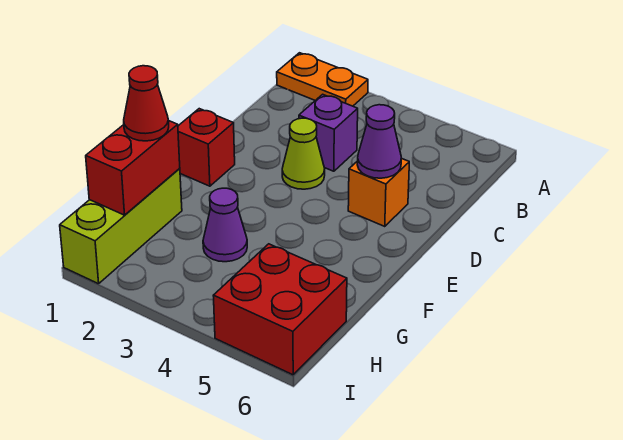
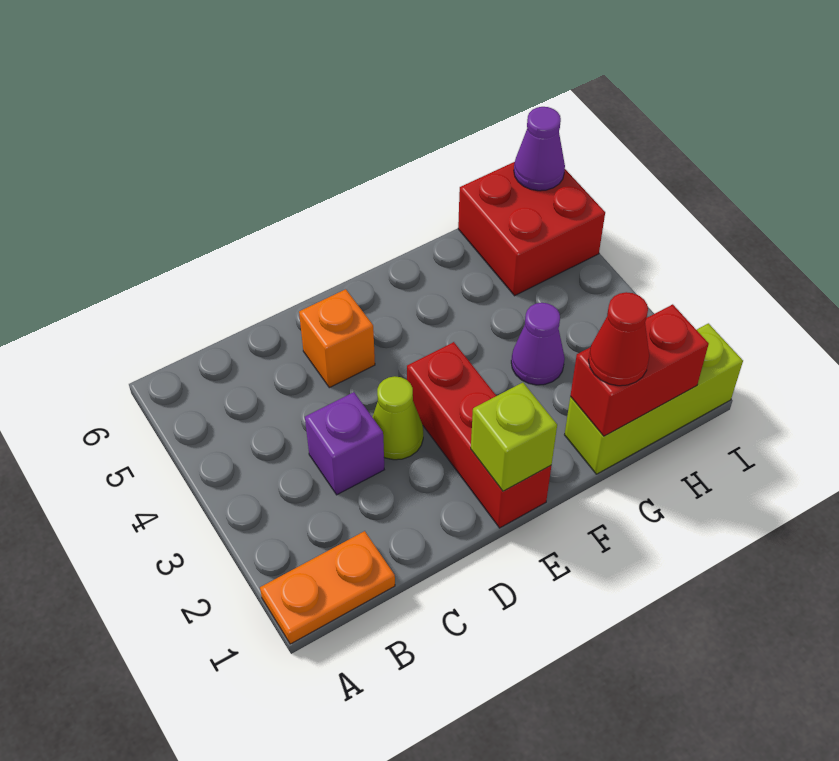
orange 1x2 plate [277,53,368,106] -> orange 1x2 plate turned to [260,531,395,644]
purple 1x1 cone [357,105,401,178] -> purple 1x1 cone moved to [514,107,565,191]
red 1x1 brick [178,109,235,186] -> red 1x3 brick [407,342,551,528]
none -> lime 1x1 brick [471,383,557,491]

